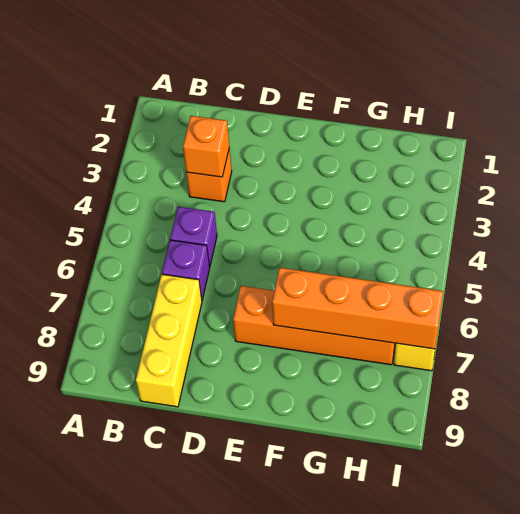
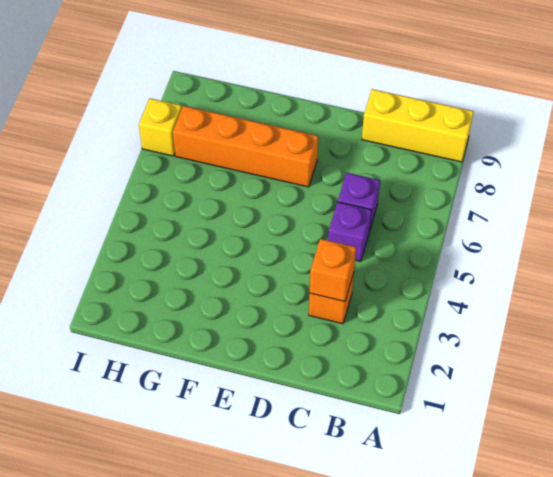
yellow 1x3 brick [136,274,202,407] -> yellow 1x3 brick turned to [362,89,474,162]
orange 1x4 brick [272,268,443,349] -> none

